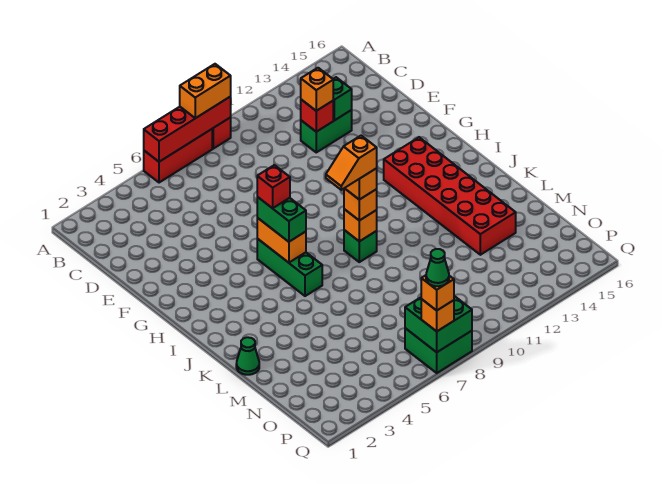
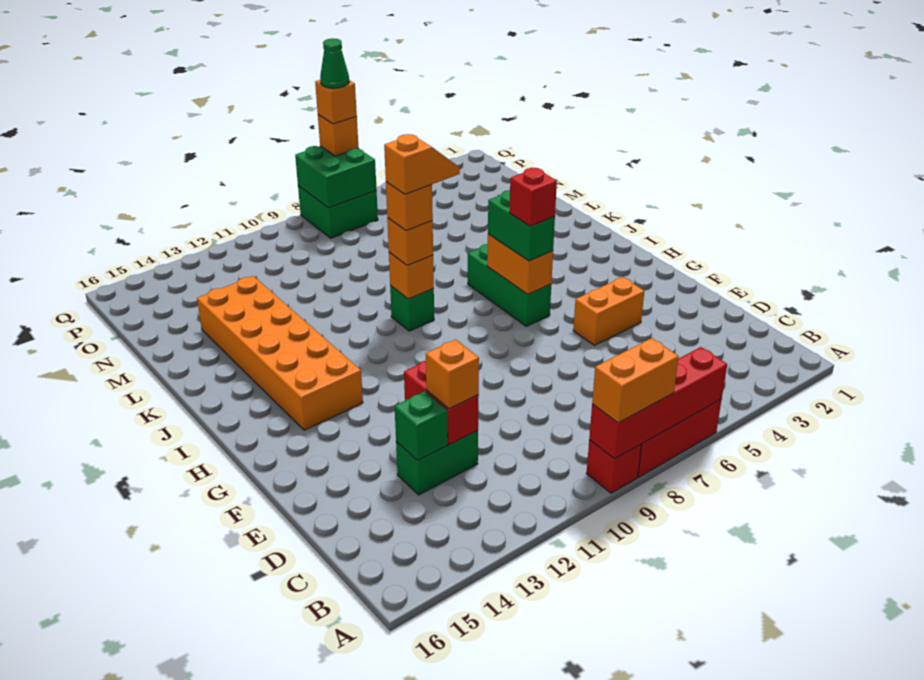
red 1x1 brick [301,100,333,132] -> red 1x2 brick [404,361,479,445]
none -> orange 1x2 brick [573,277,644,345]
red 2x6 brick [384,137,516,255] -> orange 2x6 brick [197,276,363,430]
green 1x1 cone [236,337,259,375] -> none

